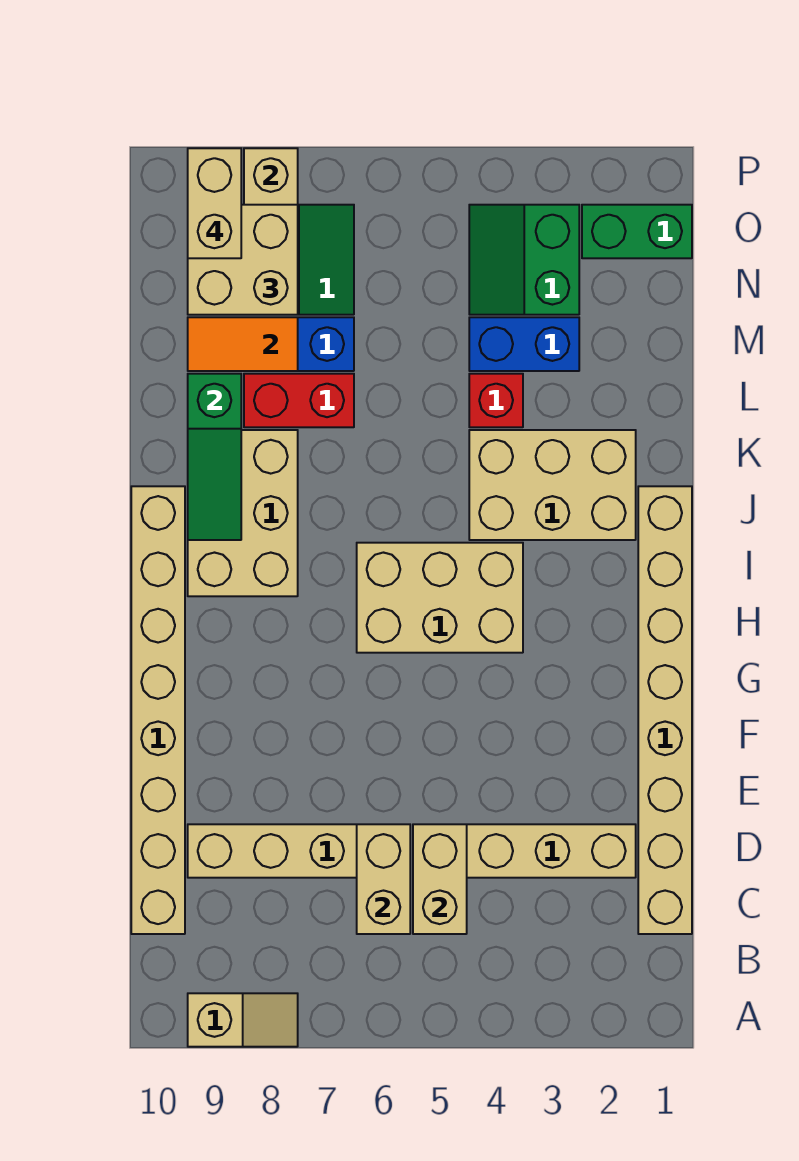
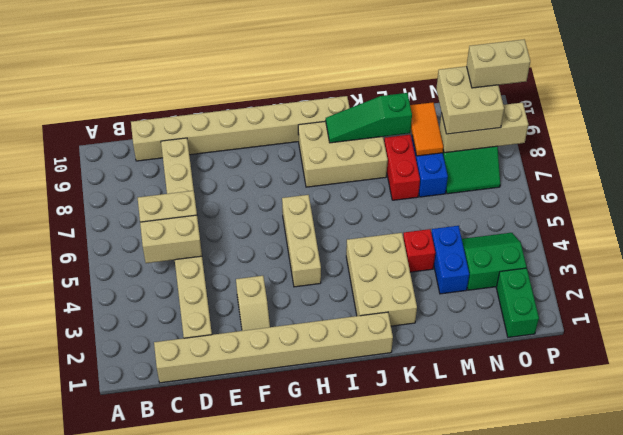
tan 1x2 slope [188,993,298,1047] -> tan 1x2 slope moved to [236,276,270,331]
tan 2x3 brick [357,543,523,653] -> tan 1x3 brick [282,195,321,287]

